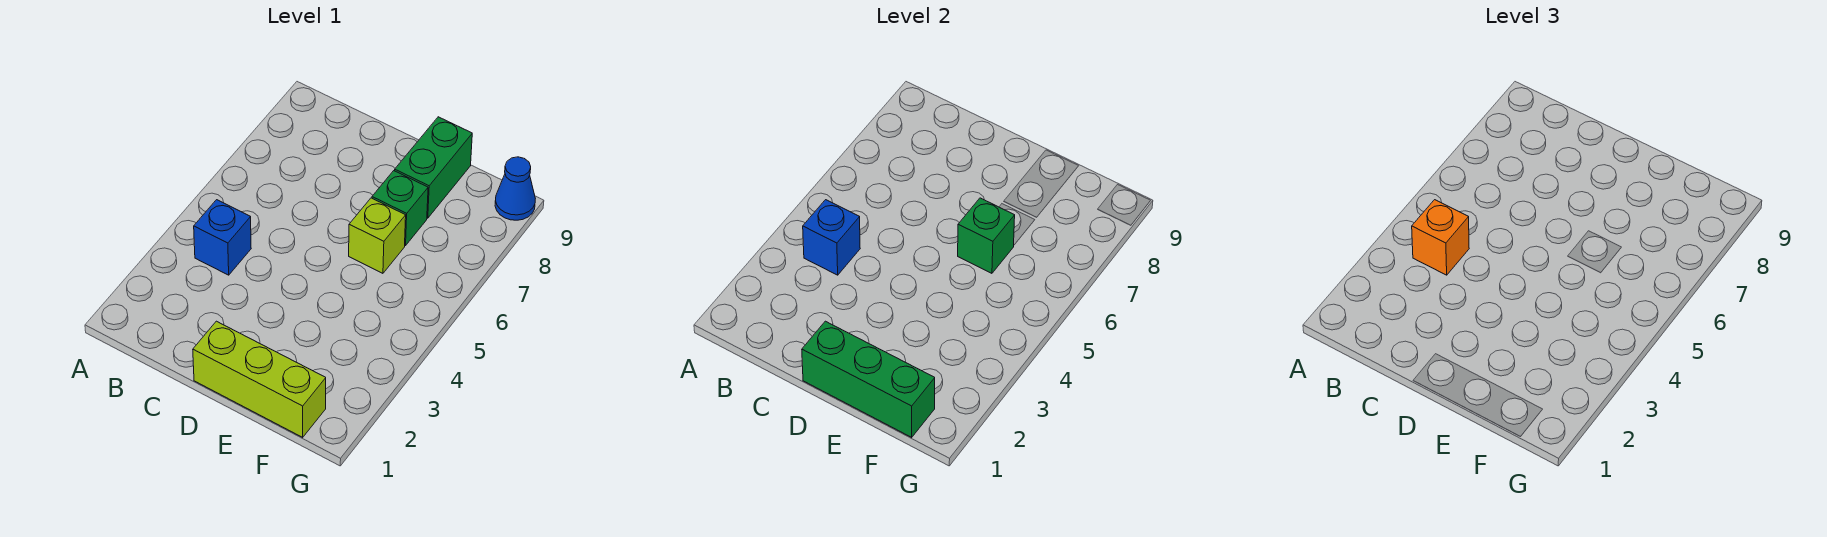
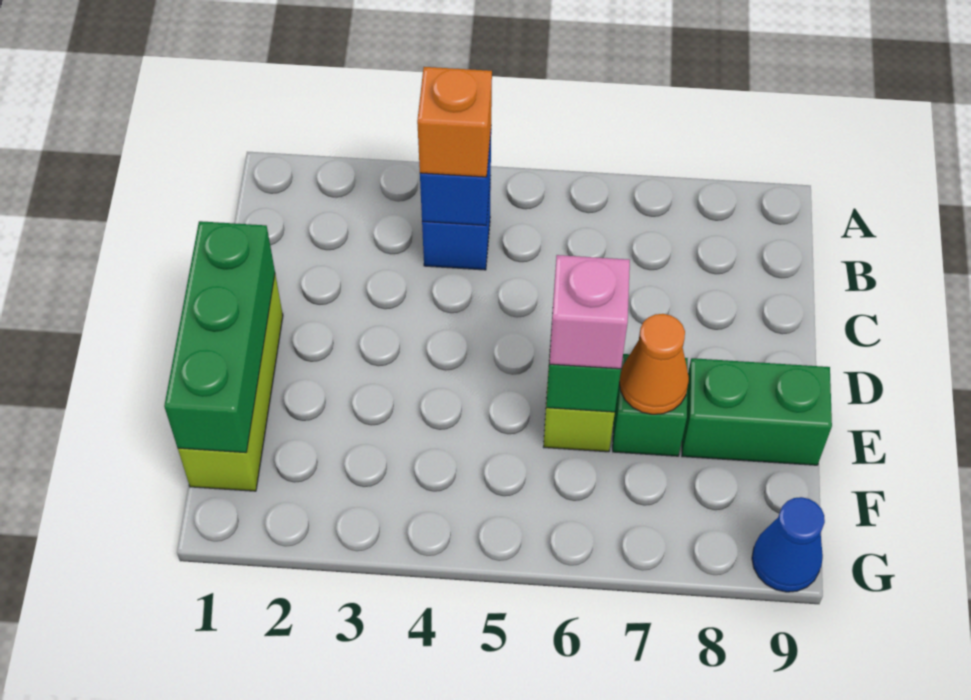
none -> pink 1x1 brick [549,255,630,369]
none -> orange 1x1 cone [619,314,689,414]

